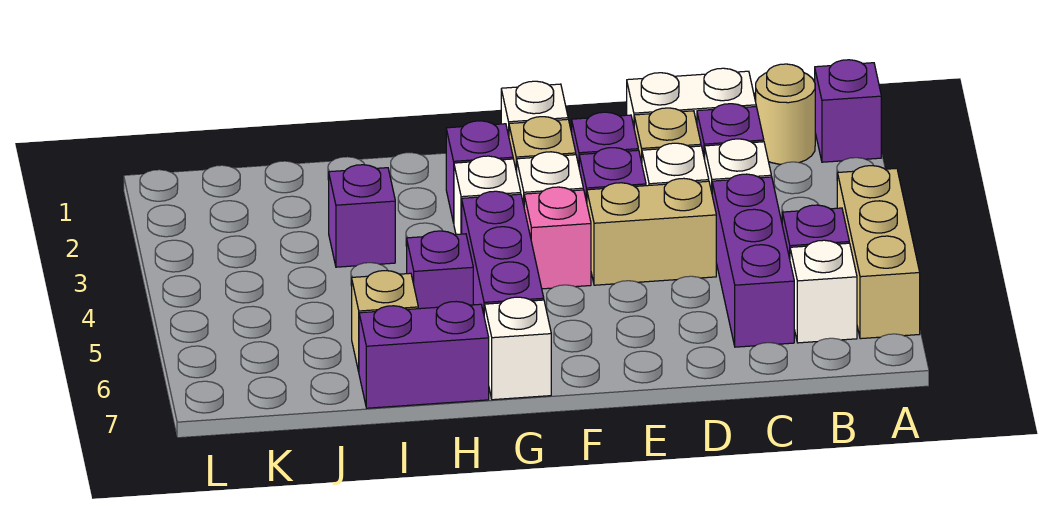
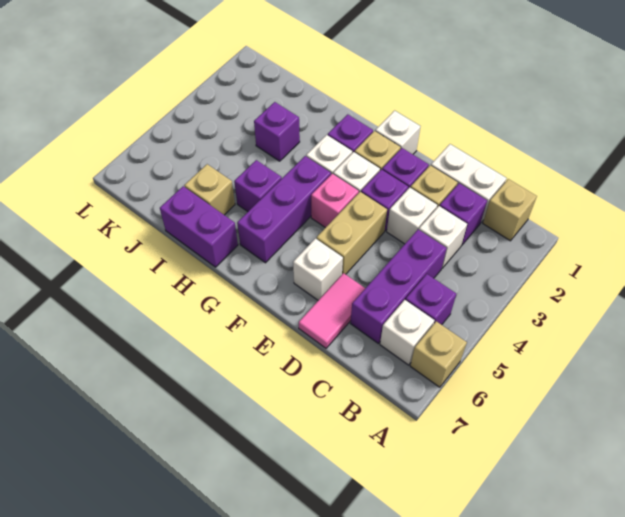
purple 1x1 brick [815,60,881,162] -> none
tan 1x3 brick [837,166,920,339] -> tan 1x1 brick [410,321,467,387]
tan 1x1 round brick [756,64,815,164] -> tan 1x1 brick [483,179,537,241]
tan 1x2 brick [587,178,716,285] -> tan 1x2 brick turned to [317,192,387,274]
none -> pink 1x2 tile [299,273,365,348]
white 1x1 brick [484,297,551,400] -> white 1x1 brick moved to [293,239,343,300]

